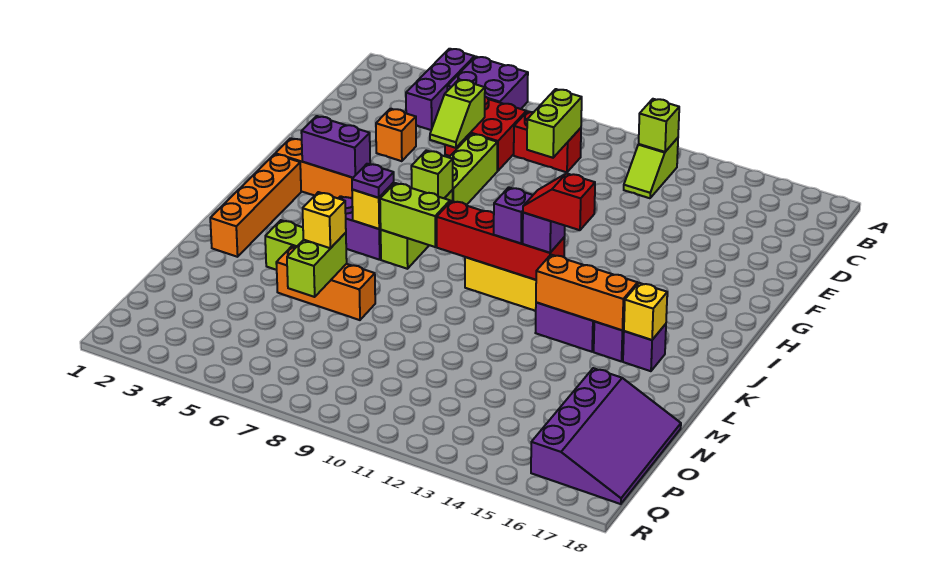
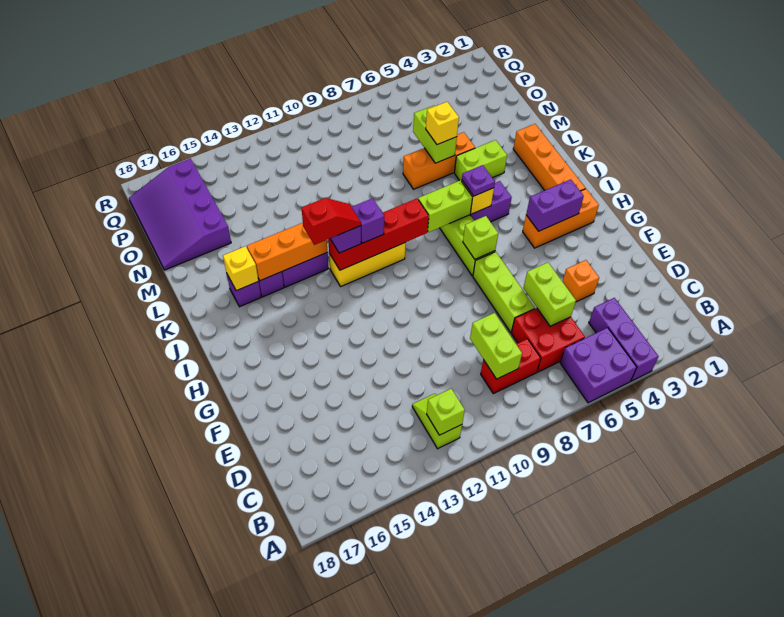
lime 1x2 slope [430,79,485,148] -> lime 1x2 brick [523,262,576,326]

